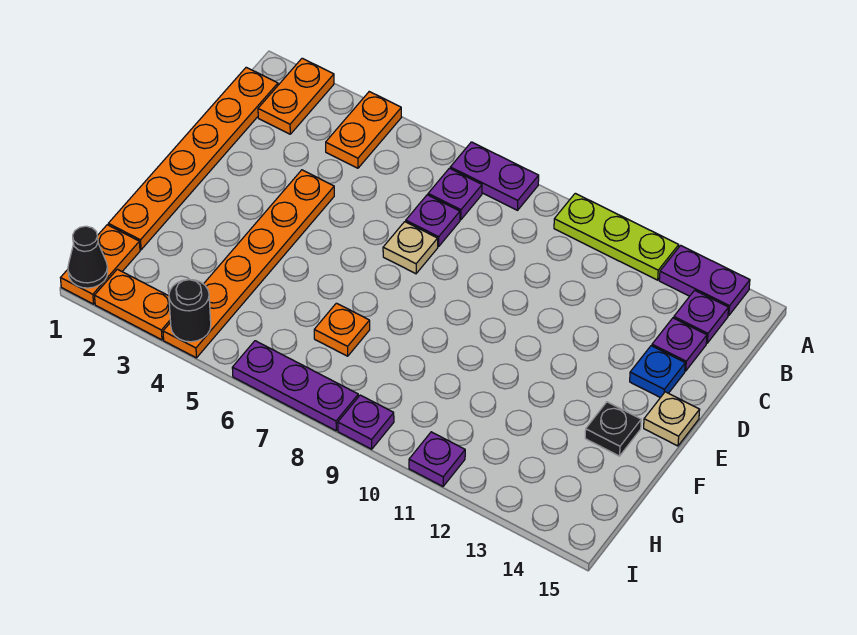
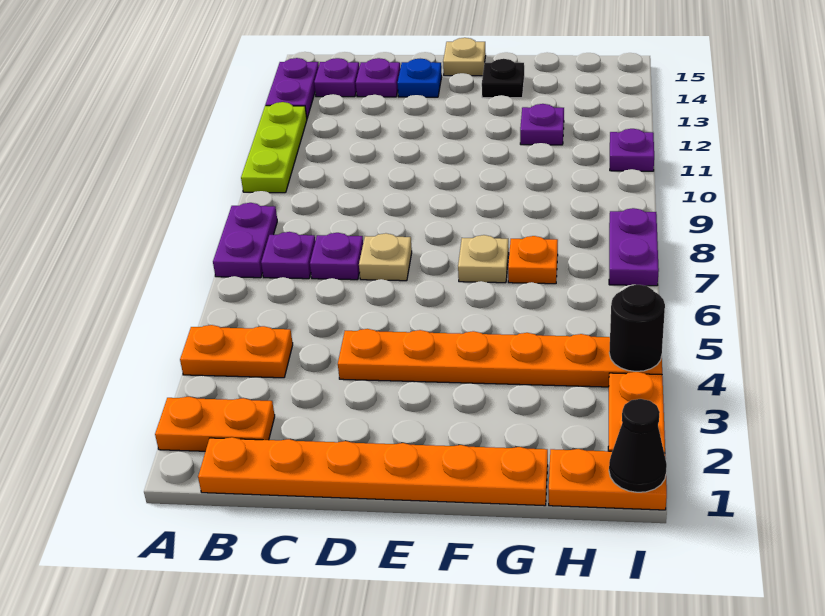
none -> tan 1x1 plate [458,235,509,283]
purple 1x3 plate [232,341,358,431] -> purple 1x2 plate [609,208,659,286]
purple 1x1 plate [338,395,394,449] -> purple 1x1 plate moved to [520,104,564,145]

